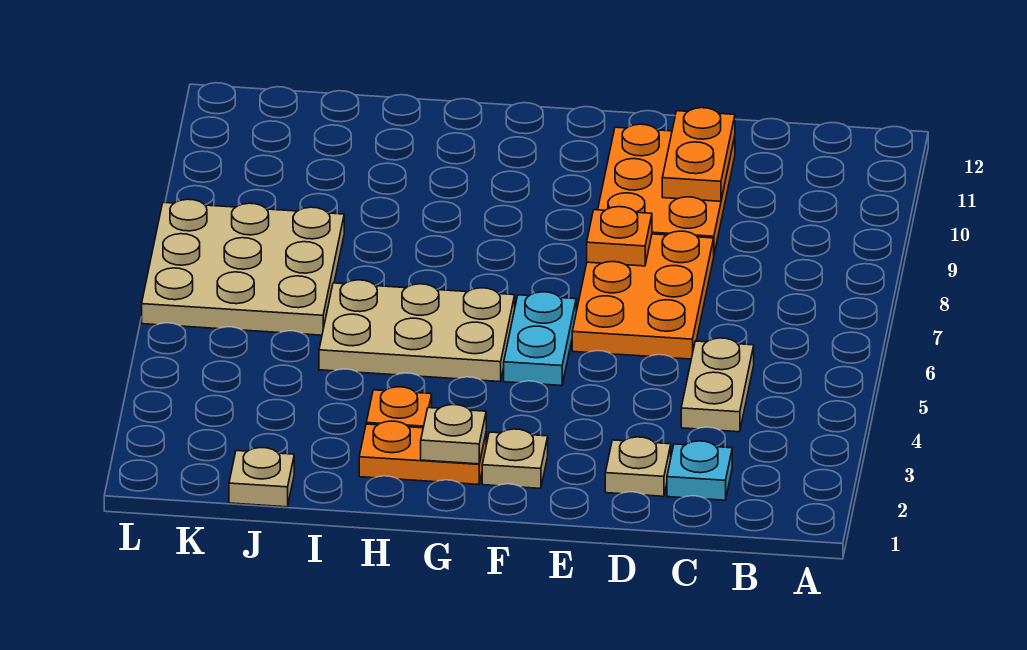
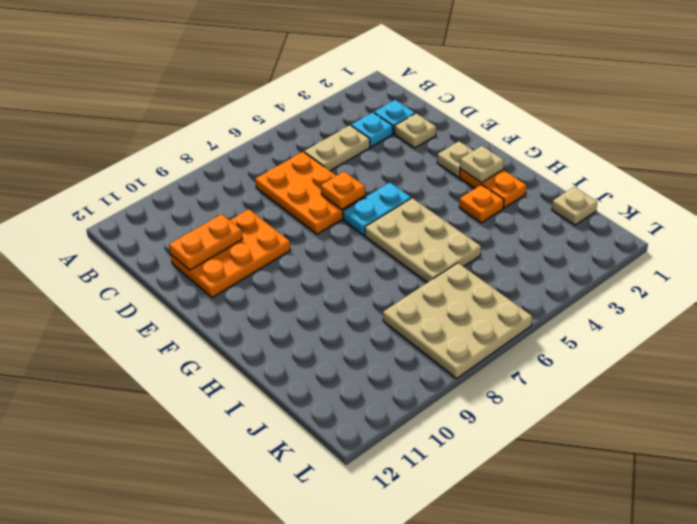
none -> cyan 1x1 plate [351,113,393,147]
orange 2x3 plate [572,231,714,359] -> orange 2x3 plate turned to [255,152,365,234]
orange 1x1 plate [587,207,652,266] -> orange 1x1 plate moved to [321,172,365,209]

